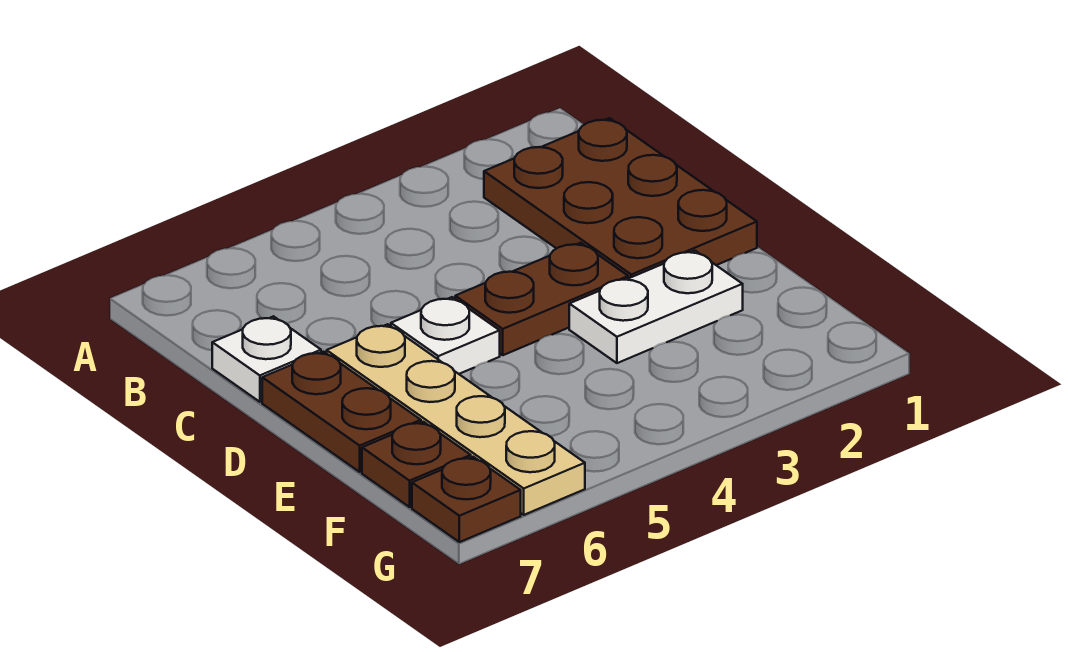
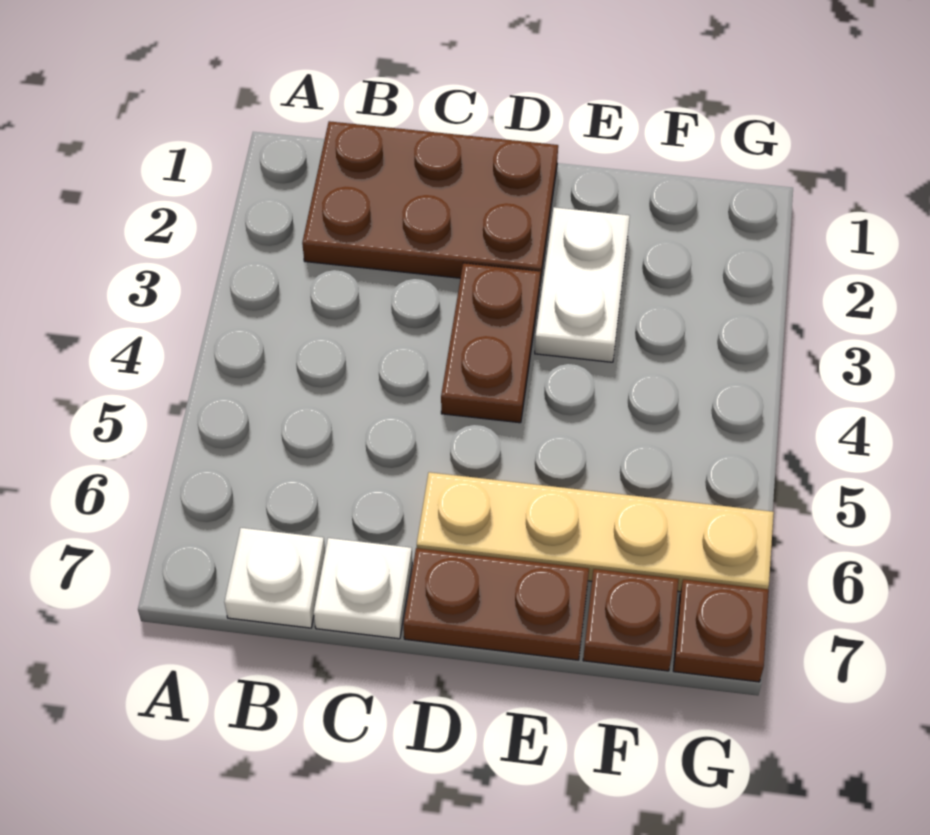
white 1x1 plate [391,297,500,374] -> white 1x1 plate moved to [224,528,325,628]

